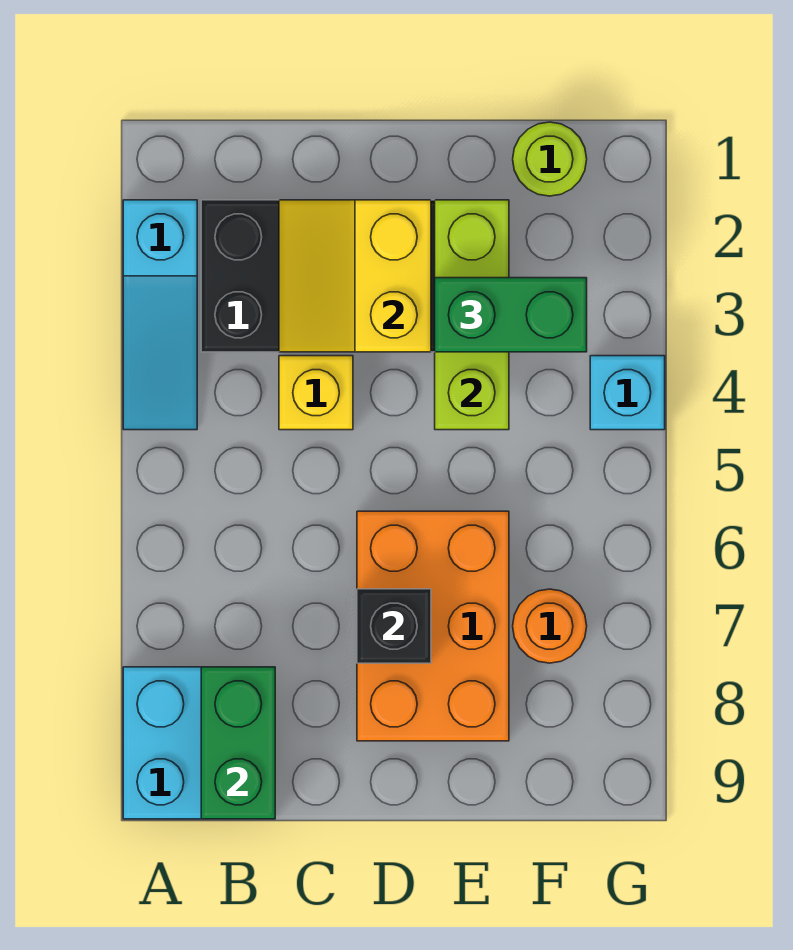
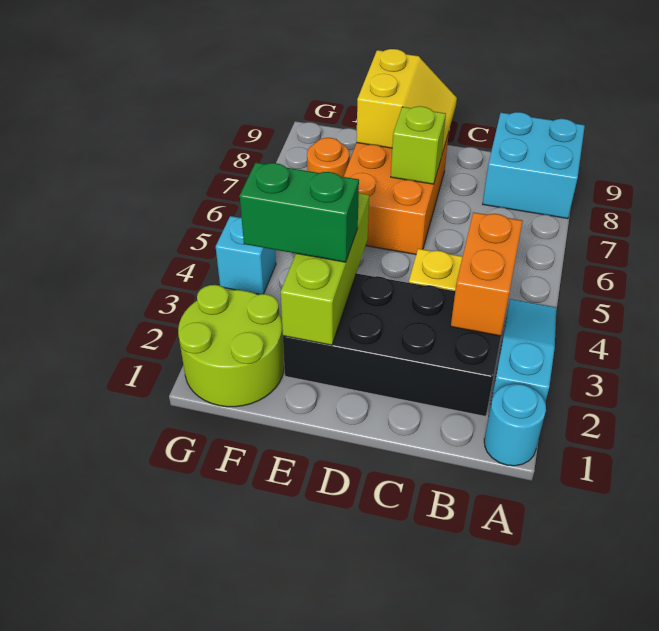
none -> cyan 1x1 round brick [484,384,546,466]
none -> orange 1x2 brick [451,212,523,336]
green 1x2 brick [201,667,275,819] -> none
yellow 2x2 slope [279,200,431,352] -> yellow 2x2 slope moved to [356,49,457,153]
black 1x1 brick [357,589,431,663] -> lime 1x1 brick [391,106,446,184]
lime 1x1 round brick [513,122,587,196] -> lime 2x2 round brick [178,285,284,407]

